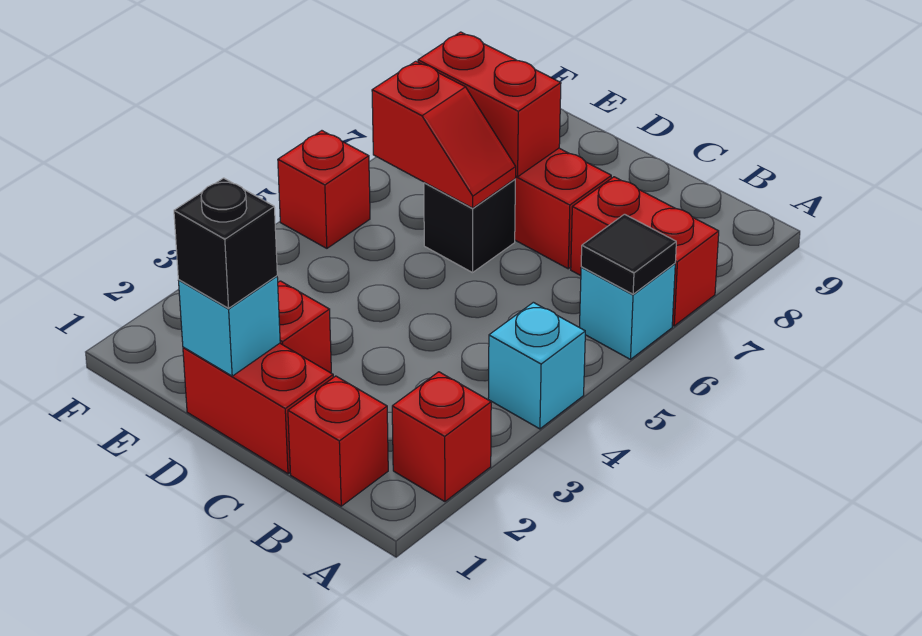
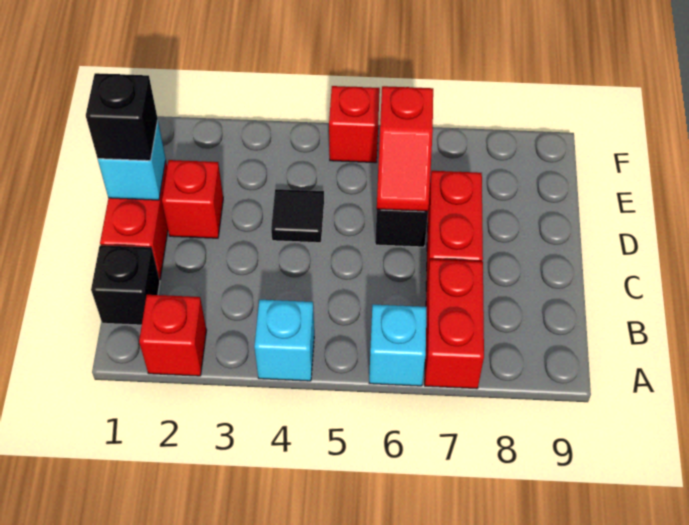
black 1x1 tile [581,214,676,294] -> black 1x1 tile moved to [271,189,324,243]
red 1x1 brick [288,376,388,506] -> black 1x1 brick [91,245,160,325]
red 1x2 brick [418,32,561,177] -> none

